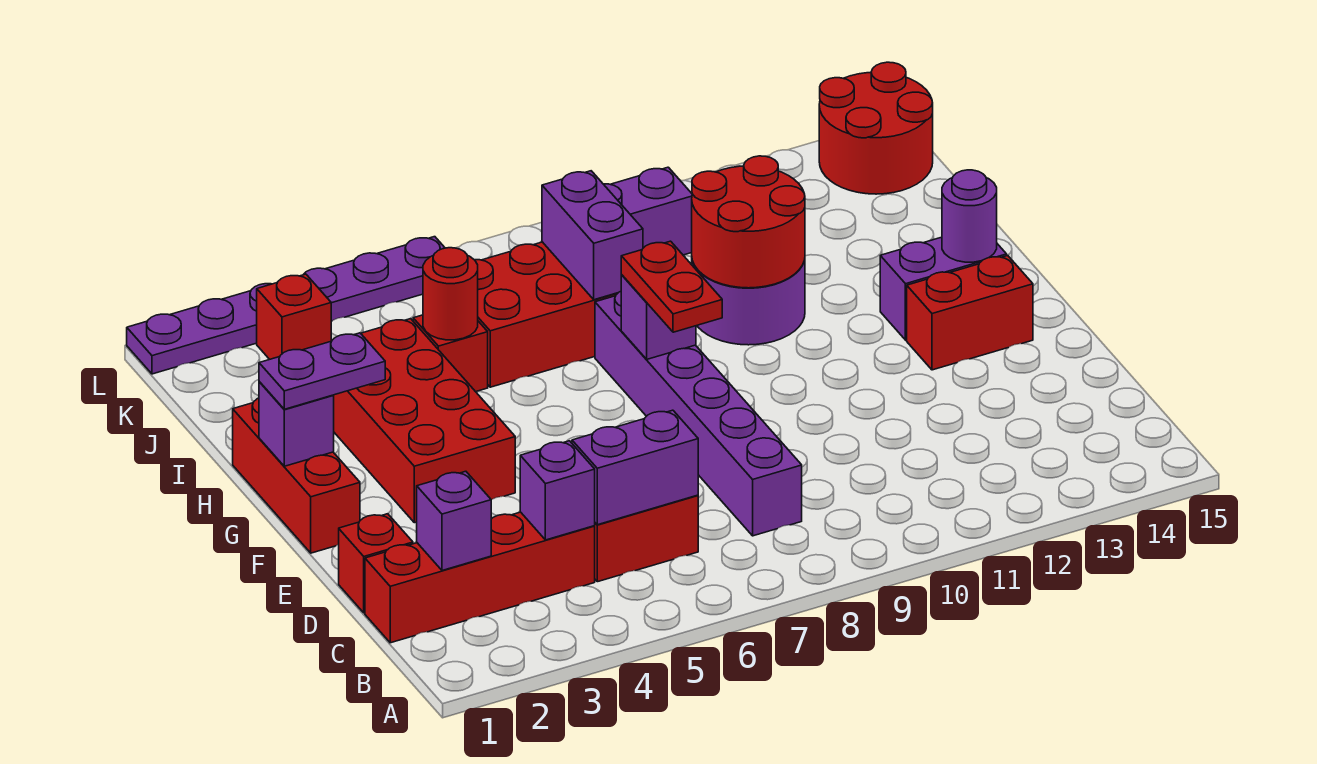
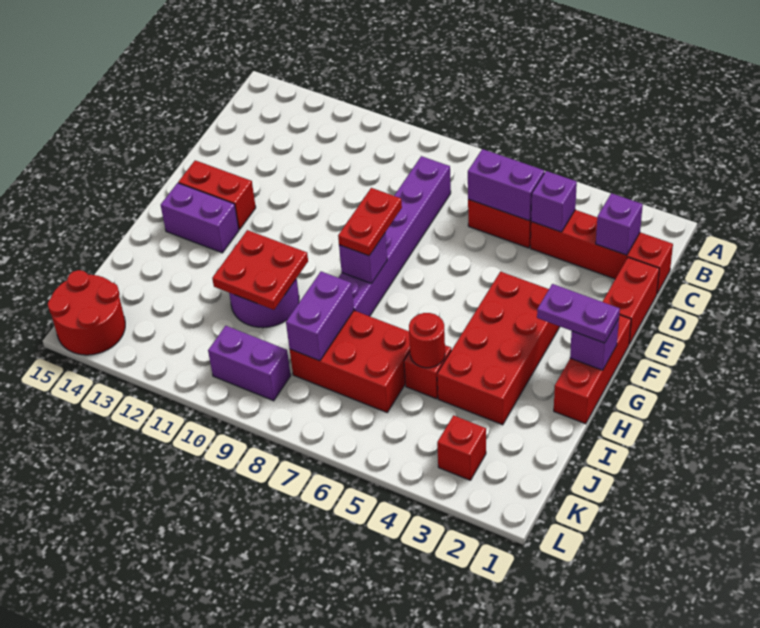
red 1x1 brick [339,514,413,613] -> red 1x2 brick [603,257,659,344]
purple 1x1 round brick [942,170,997,262] -> none
red 2x2 round brick [692,156,805,288] -> red 2x2 plate [212,230,308,310]
purple 1x6 plate [127,237,445,374] -> none

